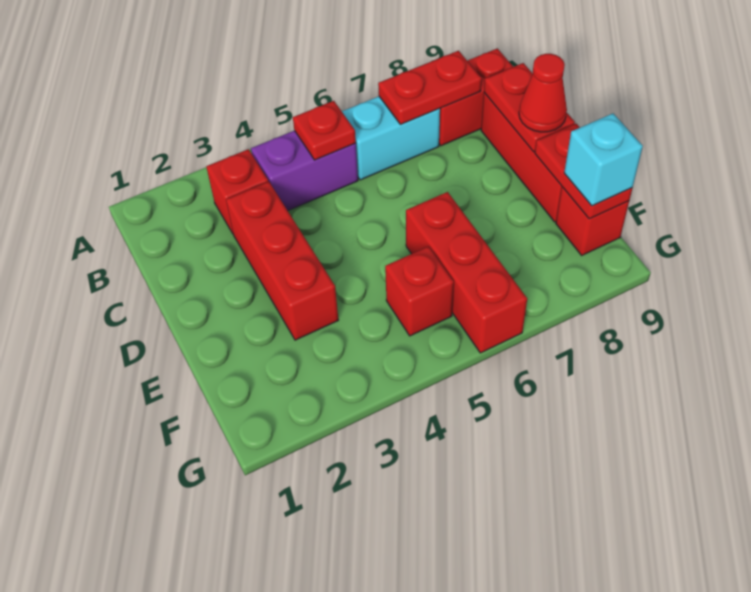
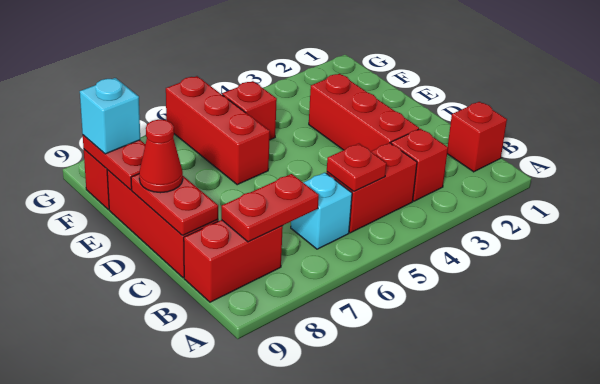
none -> red 1x1 brick [447,102,507,172]
purple 1x2 brick [251,131,358,211] -> red 1x2 brick [326,143,417,233]
cyan 1x2 brick [342,97,440,180] -> cyan 1x1 brick [291,173,352,249]

